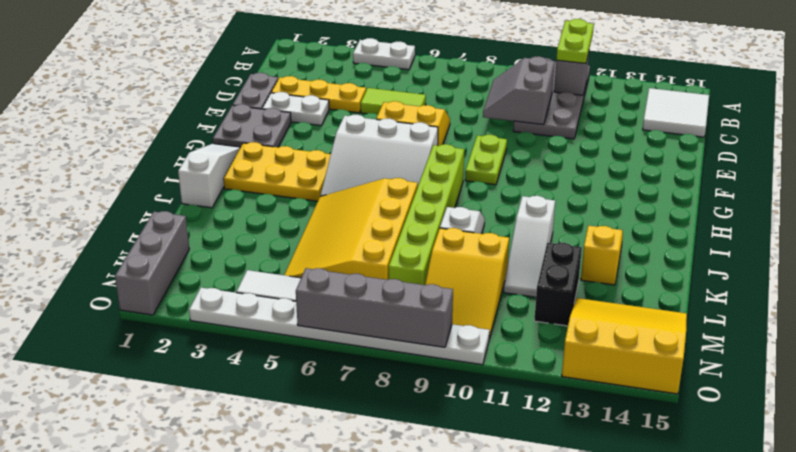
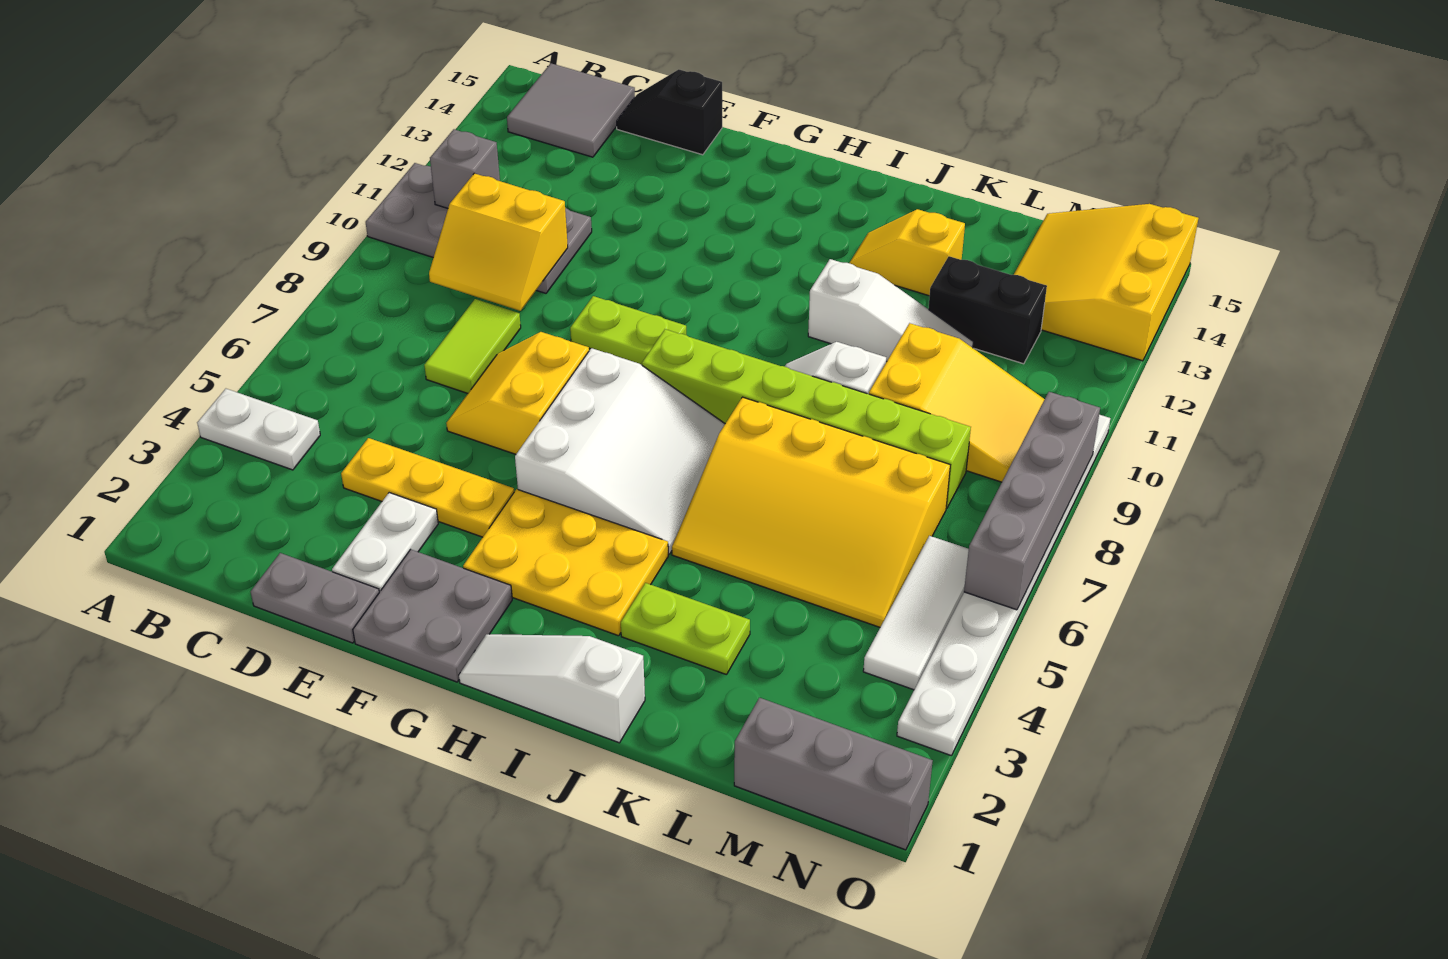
white 1x2 plate [353,38,415,70] -> white 1x2 plate turned to [197,389,320,470]
lime 1x2 plate [556,19,594,64] -> lime 1x2 plate moved to [621,583,750,675]
white 2x2 tile [643,88,709,137] -> grey 2x2 tile [507,63,635,157]
grey 2x2 slope [483,56,555,125] -> yellow 2x2 slope [429,173,568,311]
yellow 1x3 plate [271,76,366,113] -> yellow 1x3 plate turned to [341,438,514,537]
lime 1x2 tile [361,88,426,114] -> lime 1x2 tile moved to [424,299,521,393]
none -> black 1x2 slope [617,70,722,155]
yellow 2x3 plate [223,142,331,201] -> yellow 2x3 plate turned to [463,489,668,636]

